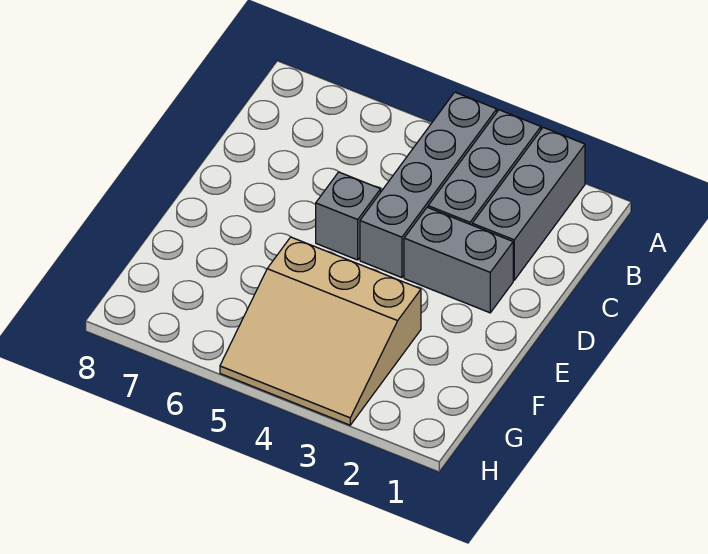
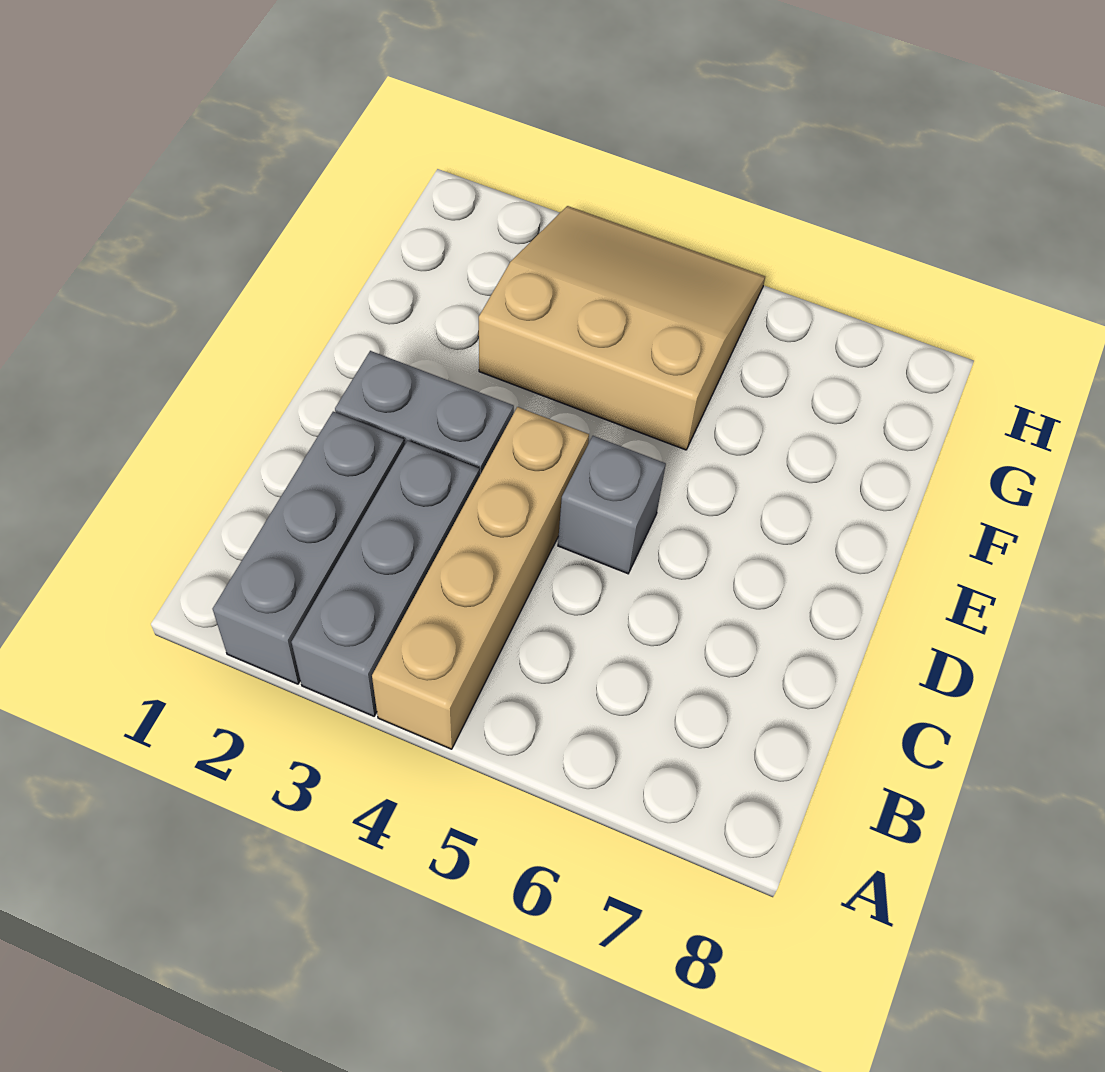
grey 1x4 brick [360,92,497,278] -> tan 1x4 brick [372,407,589,749]

